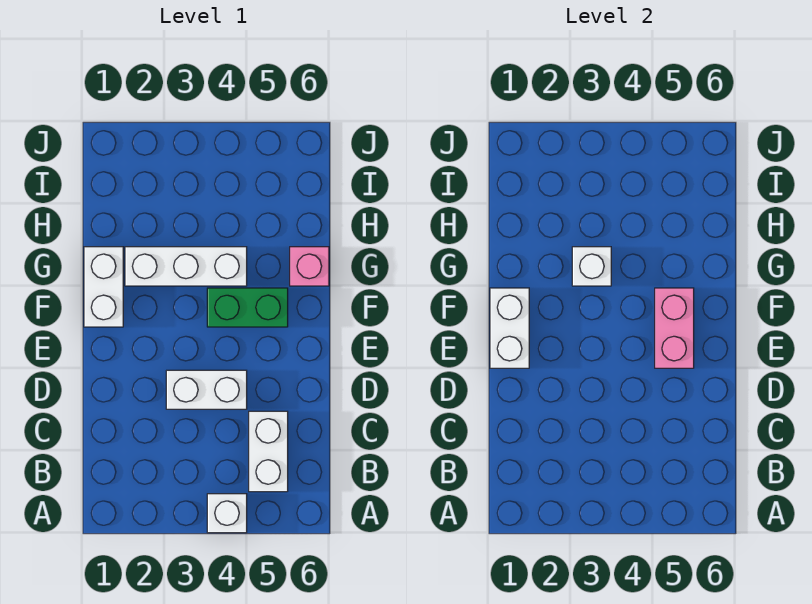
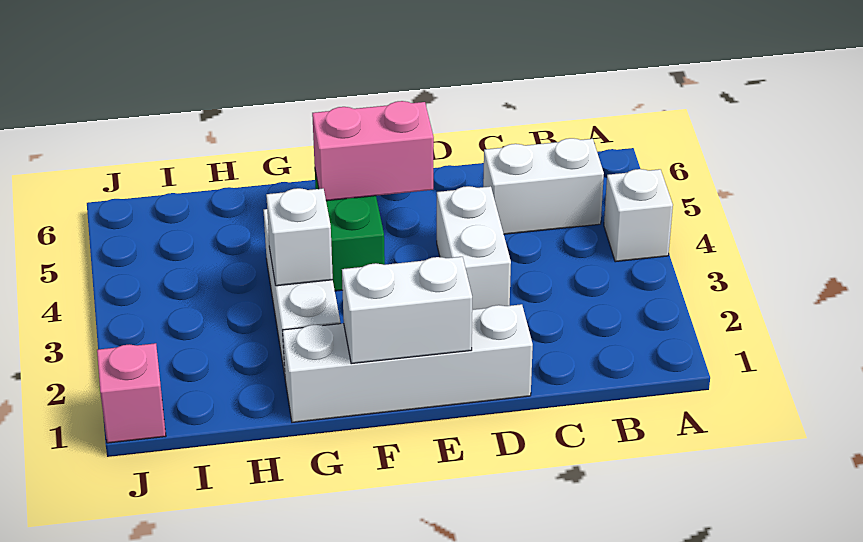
white 1x2 brick [84,247,123,327] -> white 1x4 brick [282,304,533,422]
pink 1x1 brick [290,247,329,286] -> pink 1x1 brick moved to [97,343,166,443]

